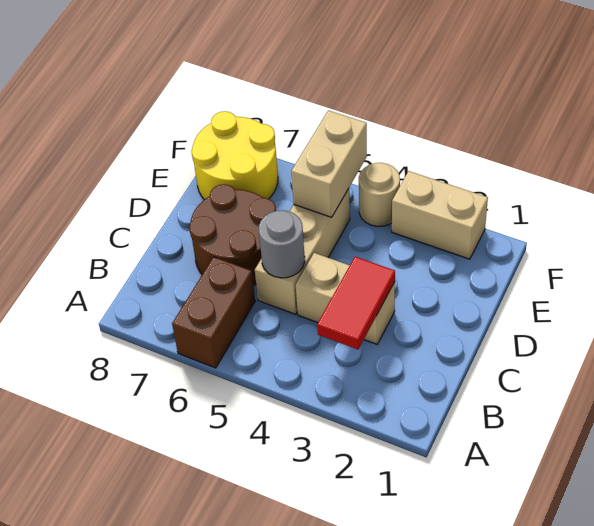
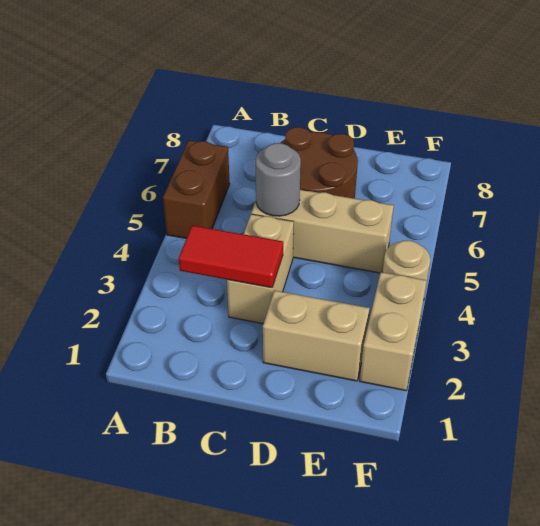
brown 1x2 brick [172,257,255,368] -> brown 1x2 brick turned to [163,140,230,239]
tan 1x2 brick [291,110,367,217] -> tan 1x2 brick moved to [263,290,370,381]
yellow 2x2 round brick [192,111,278,200] -> none

